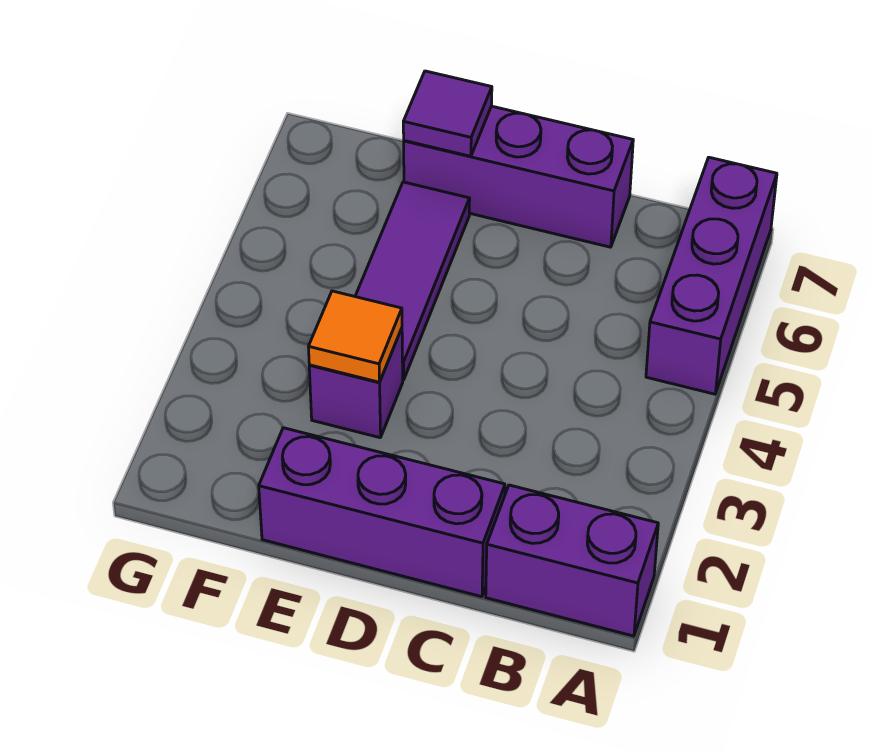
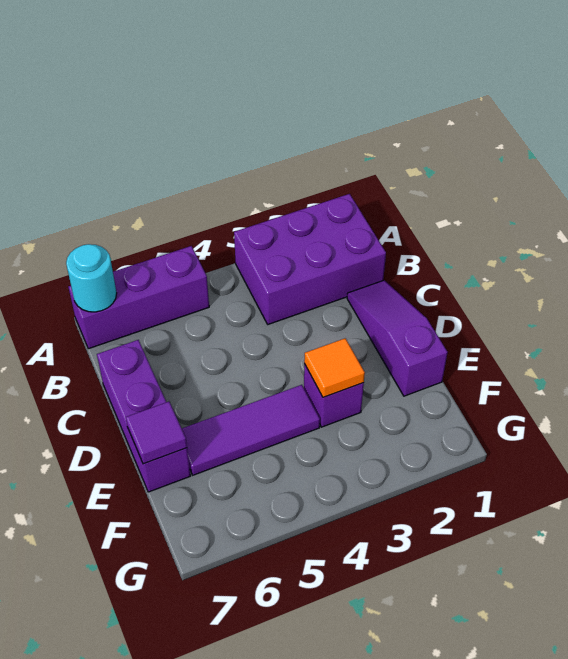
purple 1x2 brick [486,485,658,636] -> purple 2x3 brick [234,194,386,324]
none -> cyan 1x1 round brick [66,244,117,312]
purple 1x3 brick [259,428,505,597] -> purple 1x3 slope [347,280,448,396]

